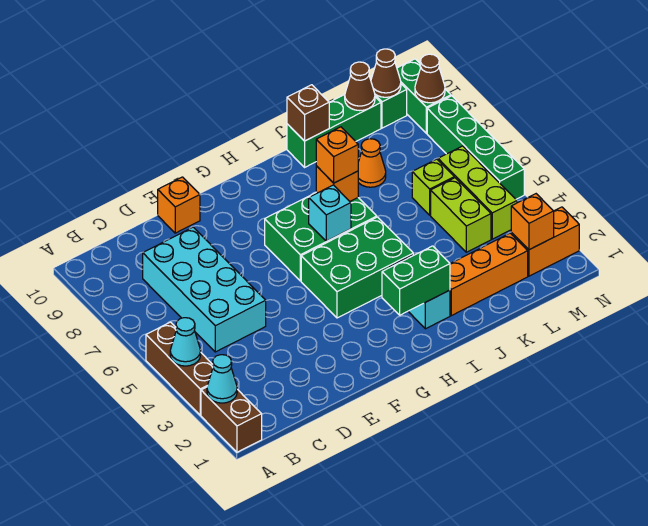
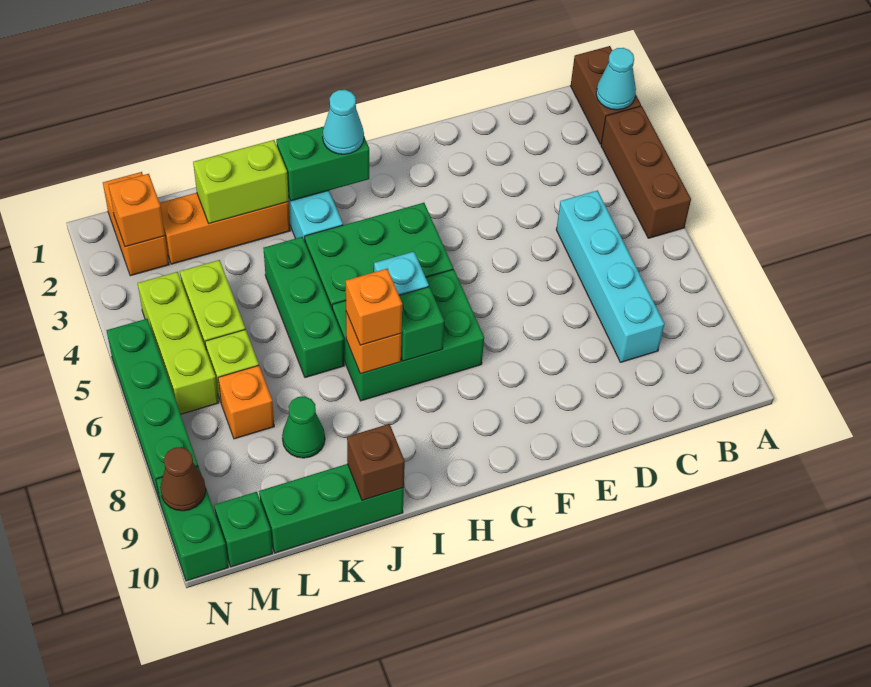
cyan 1x1 cone [170,318,201,366] -> cyan 1x1 cone moved to [323,90,364,154]
cyan 2x4 brick [143,227,266,352] -> cyan 1x4 brick [556,191,664,362]
orange 1x1 brick [158,177,200,233] -> orange 1x1 brick moved to [218,366,274,439]
none -> green 1x1 brick [399,287,444,361]
none -> lime 1x2 brick [193,140,289,224]
none -> green 1x3 brick [263,237,344,378]
orange 1x1 cone [358,139,386,187] -> green 1x1 cone [282,396,325,458]
brown 1x1 cone [345,62,375,111] -> none
orange 1x2 brick [511,207,579,276] -> orange 1x2 brick turned to [103,172,169,276]
brown 1x1 cone [371,49,401,97] -> none

